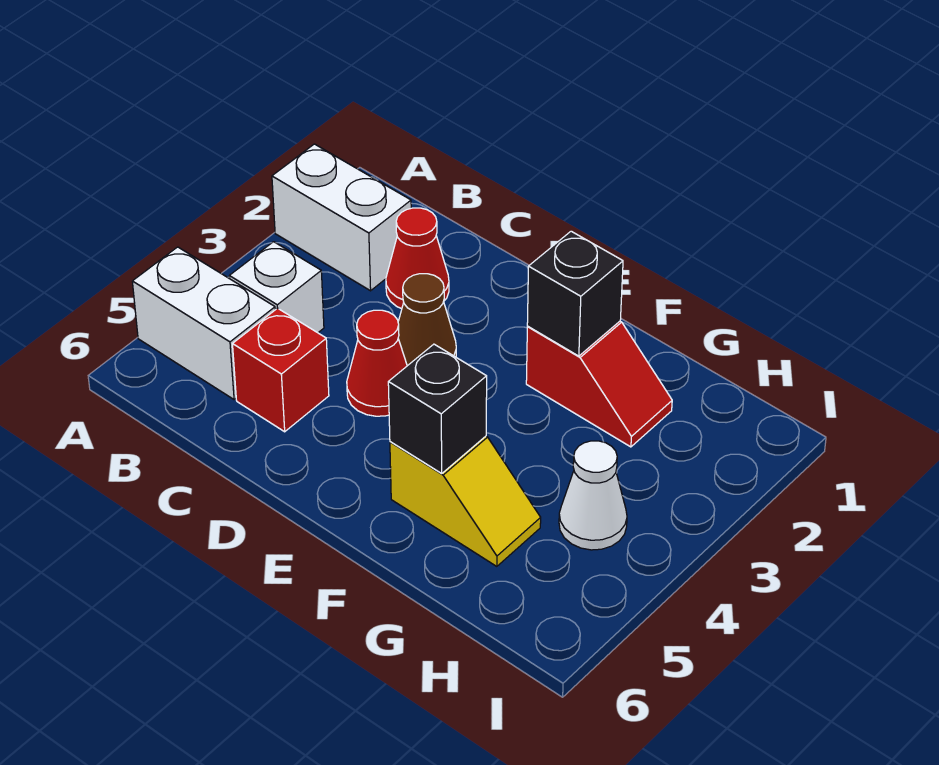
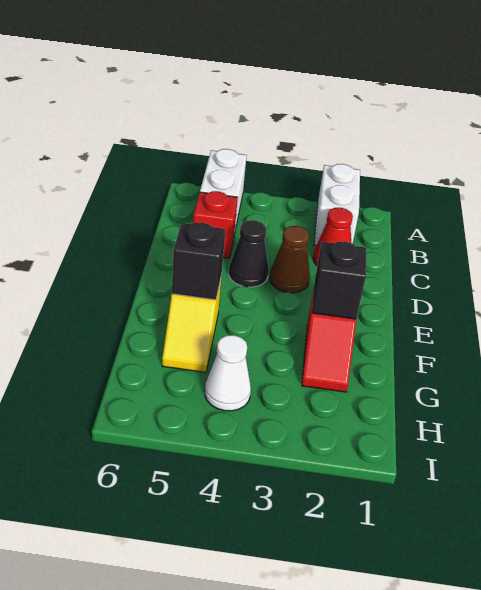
white 1x1 brick [229,242,324,333] -> none
red 1x1 cone [347,310,407,416] -> black 1x1 cone [229,220,269,287]

